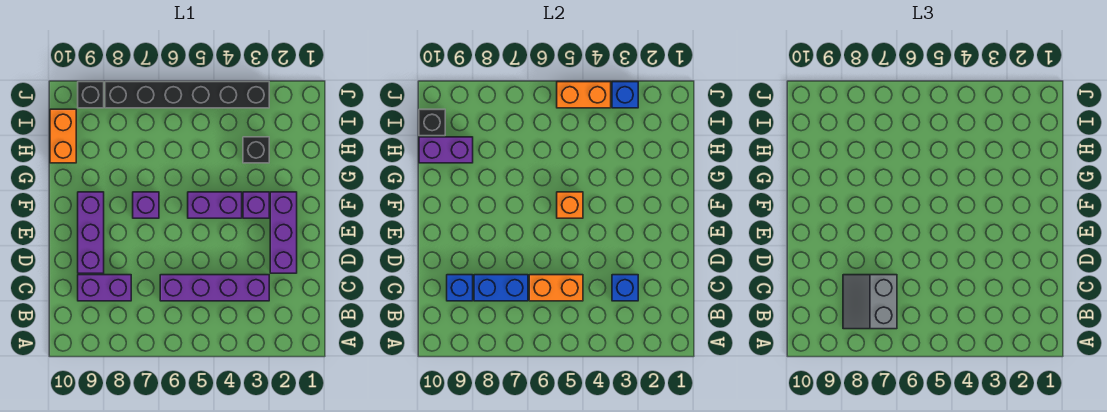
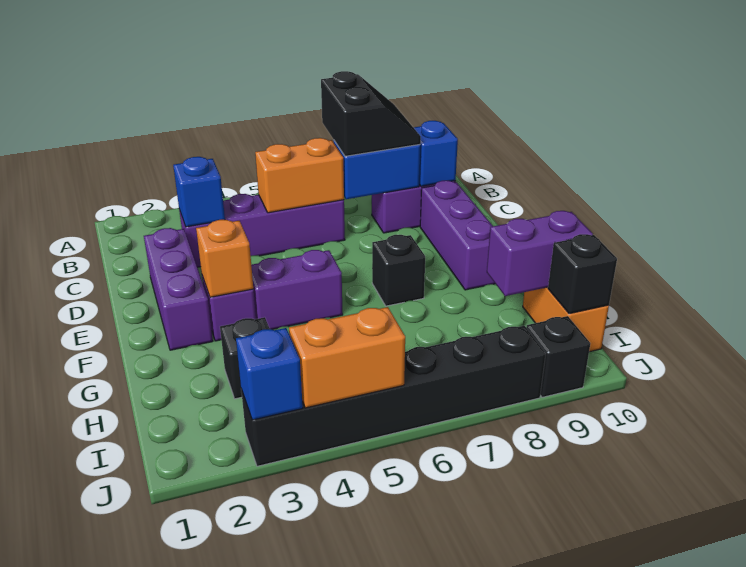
grey 2x2 slope [843,275,897,329] -> black 2x2 slope [321,71,421,156]
orange 1x1 brick [557,192,583,218] -> orange 1x1 brick moved to [196,220,253,297]
purple 1x1 brick [133,192,159,218] -> black 1x1 brick [372,234,425,306]

